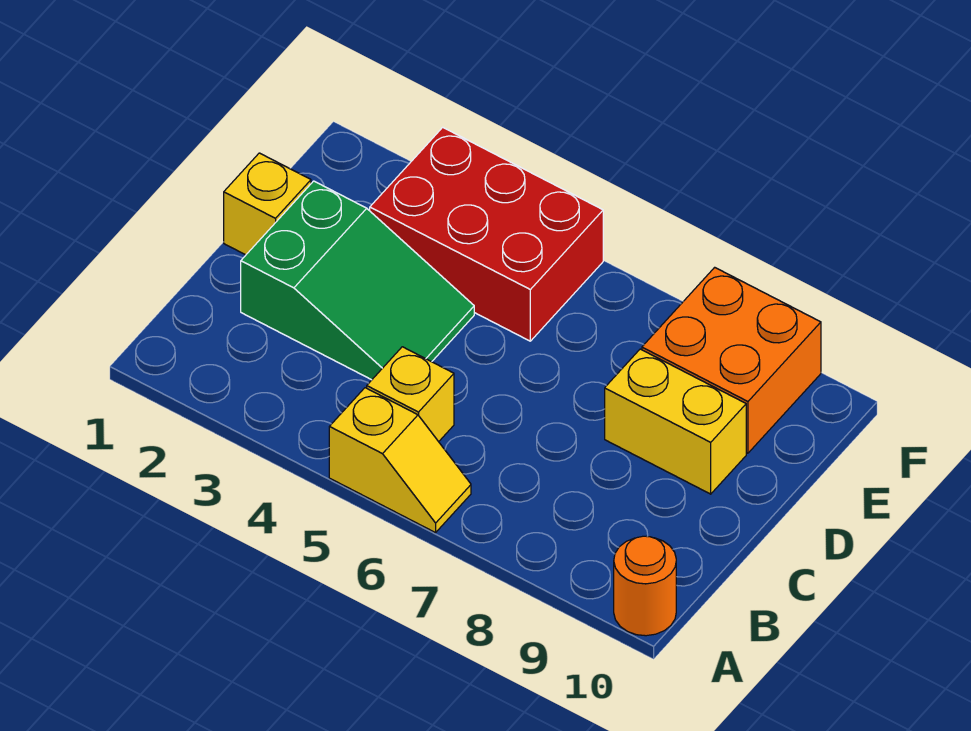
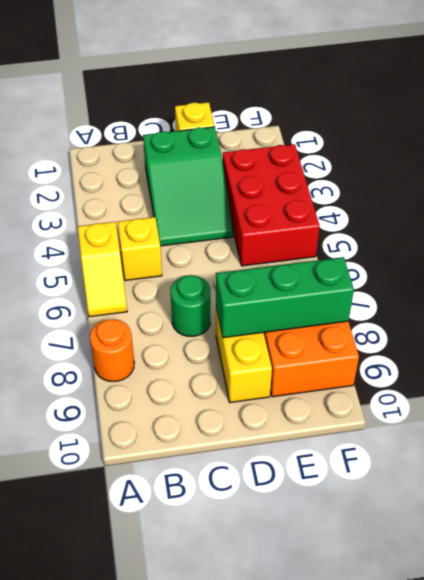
orange 1x1 round brick [614,536,676,636] -> orange 1x1 round brick moved to [90,319,134,381]
none -> green 1x1 round brick [171,275,210,336]
none -> green 1x3 brick [216,257,354,338]

